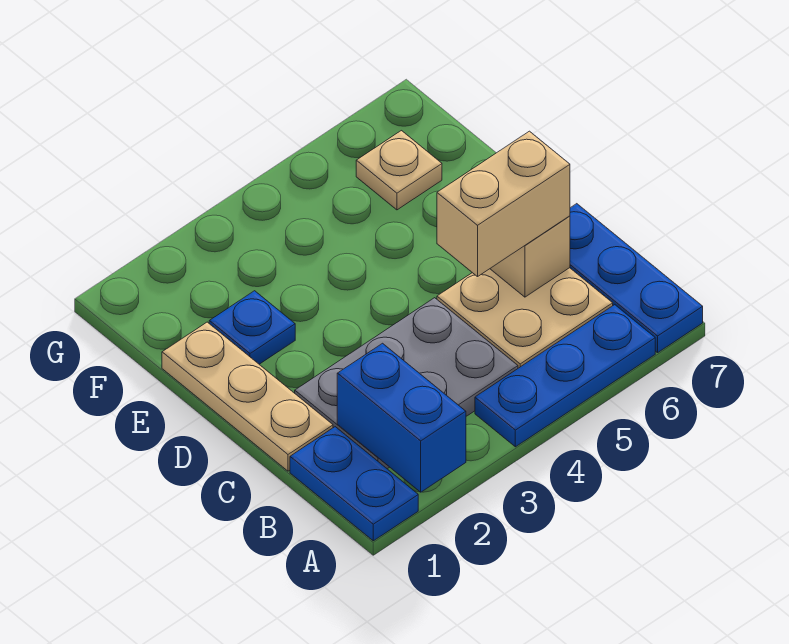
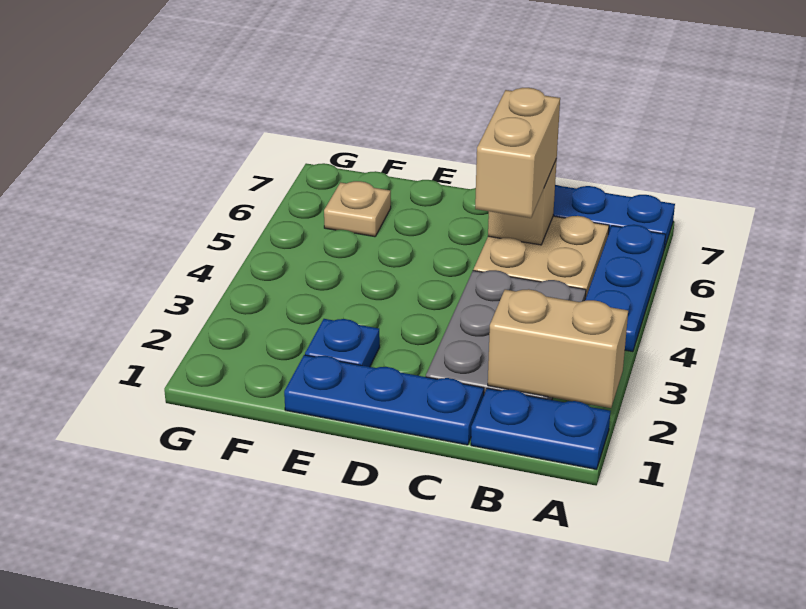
blue 1x2 brick [337,343,466,492] -> tan 1x2 brick [488,289,628,408]
tan 1x3 plate [162,322,333,471] -> blue 1x3 plate [284,355,484,445]

